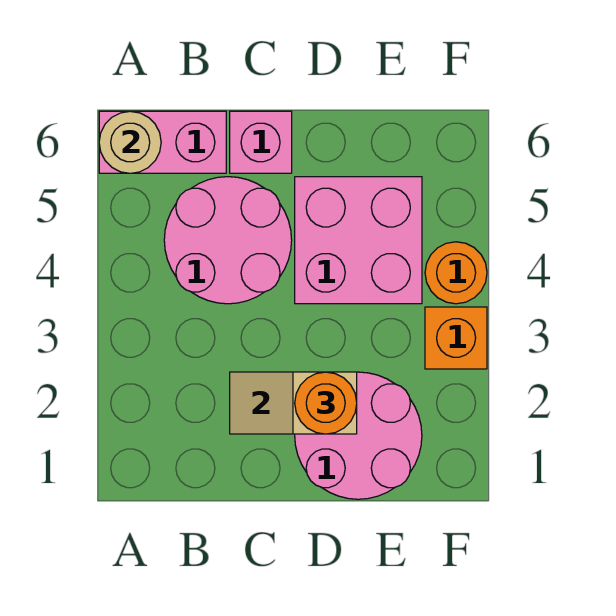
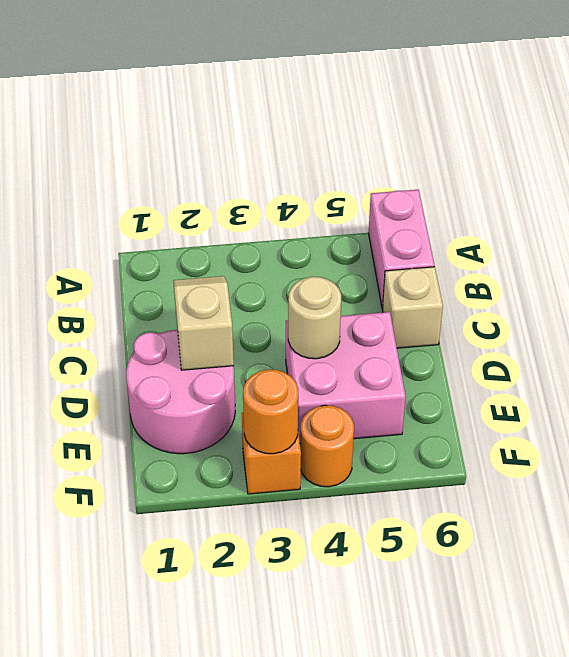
tan 1x1 round brick [99,111,161,173] -> tan 1x1 round brick moved to [288,277,341,359]
pink 2x2 round brick [164,177,292,304] -> none
pink 1x1 brick [230,111,292,173] -> tan 1x1 brick [382,267,443,348]
orange 1x1 round brick [295,372,357,434] -> orange 1x1 round brick moved to [243,370,298,454]

